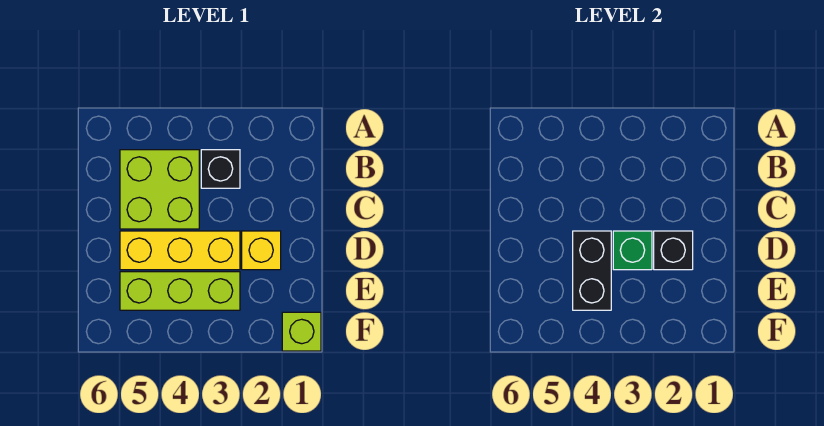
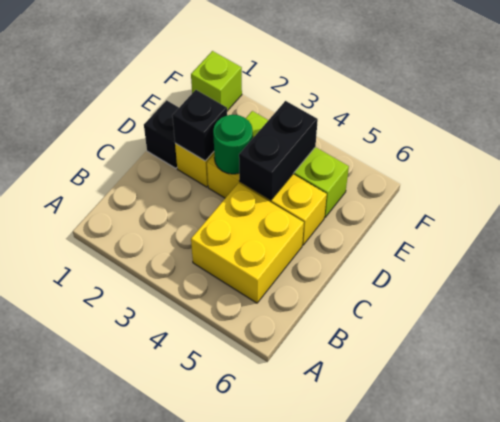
black 1x1 brick [201,150,240,188] -> black 1x1 brick moved to [144,100,179,168]
lime 2x2 brick [120,150,199,229] -> yellow 2x2 brick [191,183,304,303]
green 1x1 brick [613,231,652,270] -> green 1x1 round brick [213,115,253,174]

